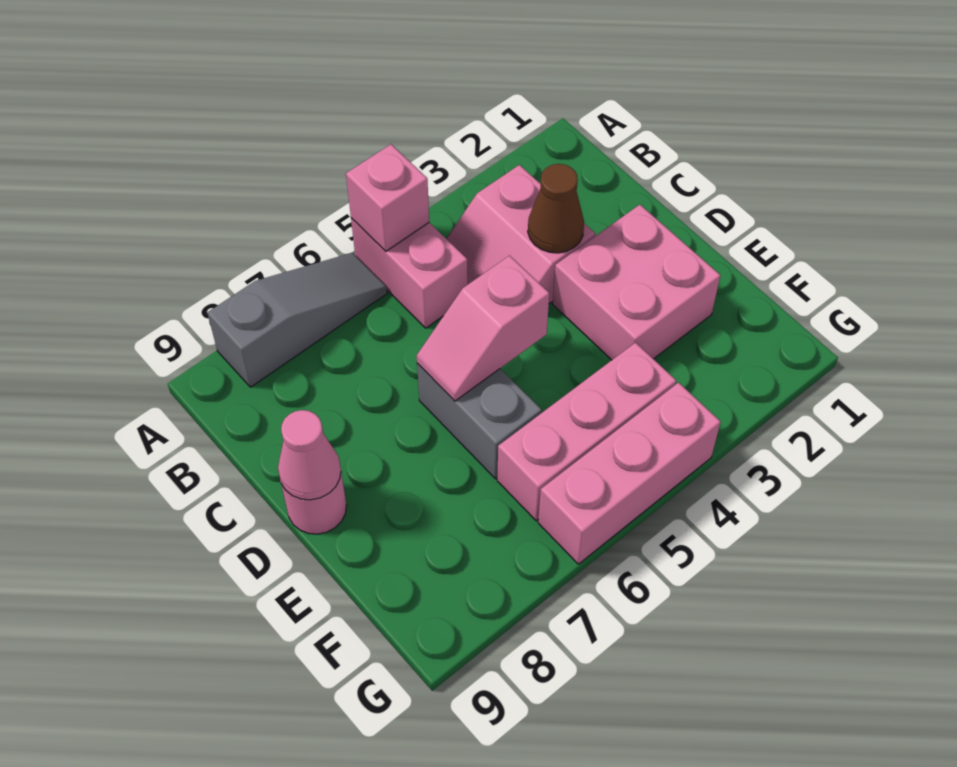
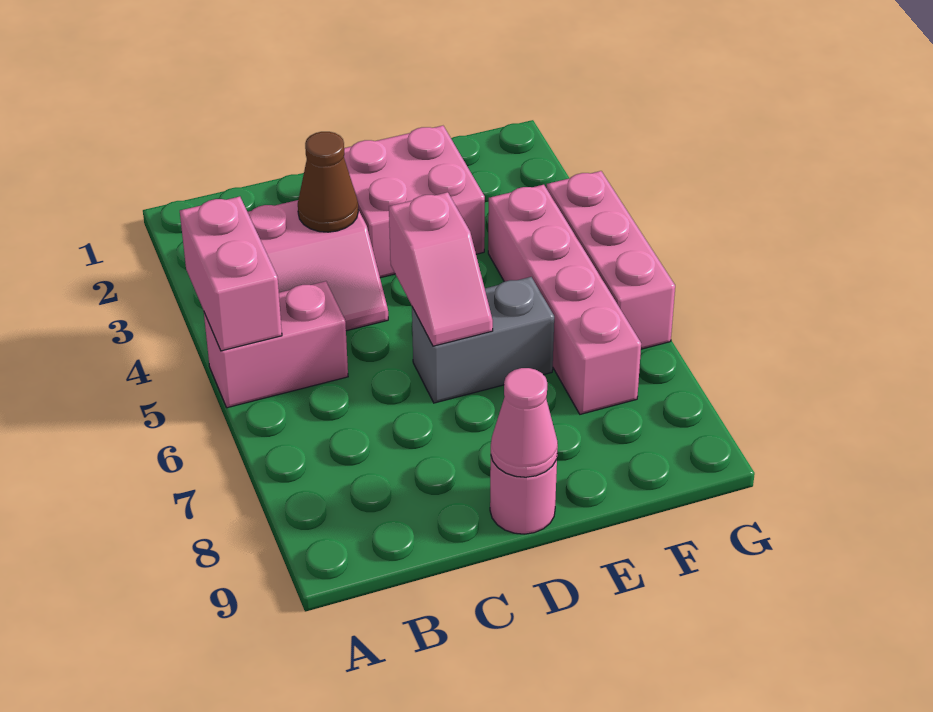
pink 1x1 brick [346,144,429,251] -> pink 1x2 brick [180,197,282,351]
grey 1x3 slope [207,253,387,387] -> none
pink 1x3 brick [497,343,676,521] -> pink 1x4 brick [488,185,641,414]

